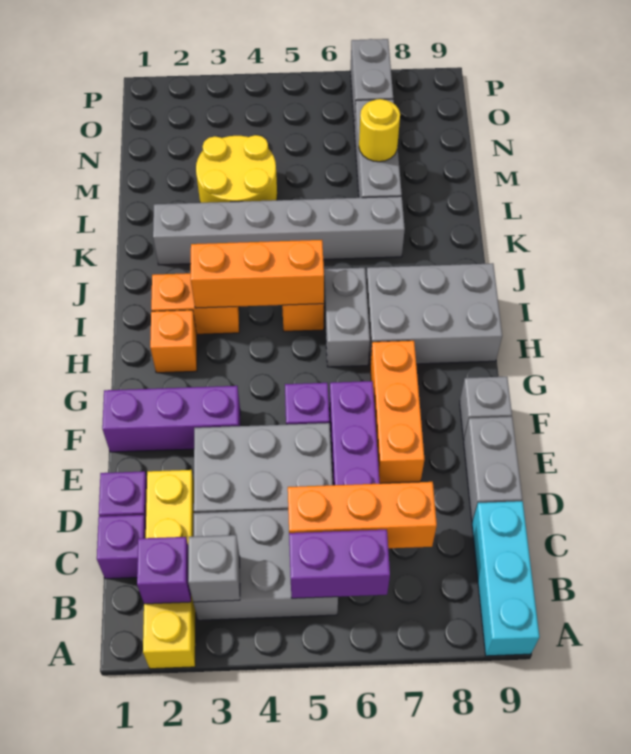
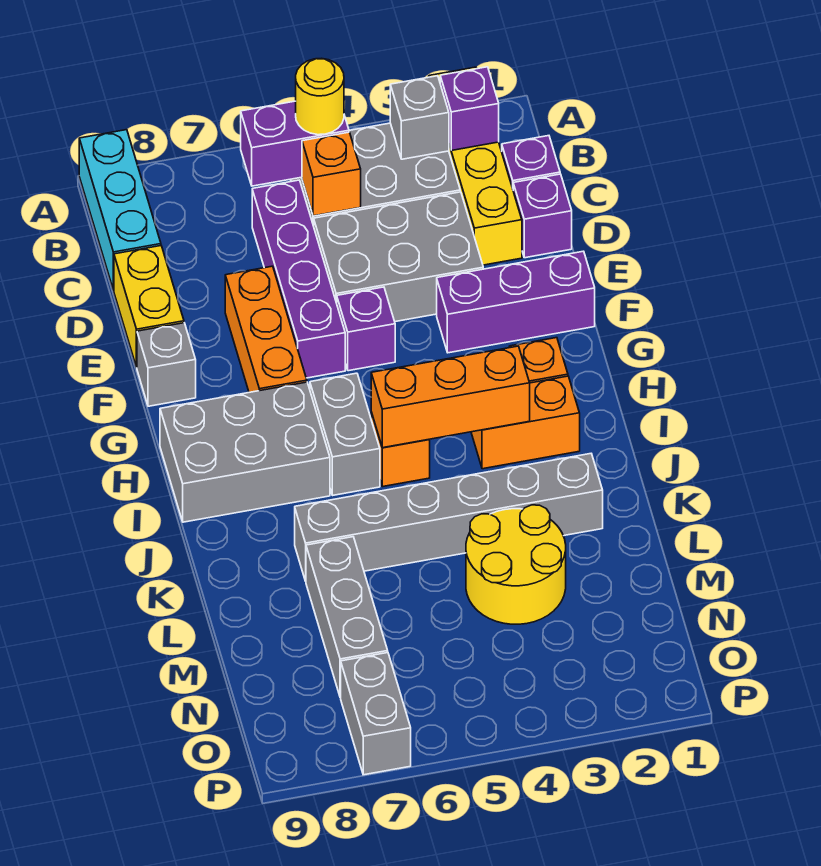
orange 1x3 brick [288,482,437,548] -> orange 1x1 brick [302,132,361,216]
grey 1x2 brick [464,417,522,522] -> yellow 1x2 brick [114,246,184,368]
yellow 1x1 round brick [359,99,400,162] -> yellow 1x1 round brick moved to [296,58,344,135]

